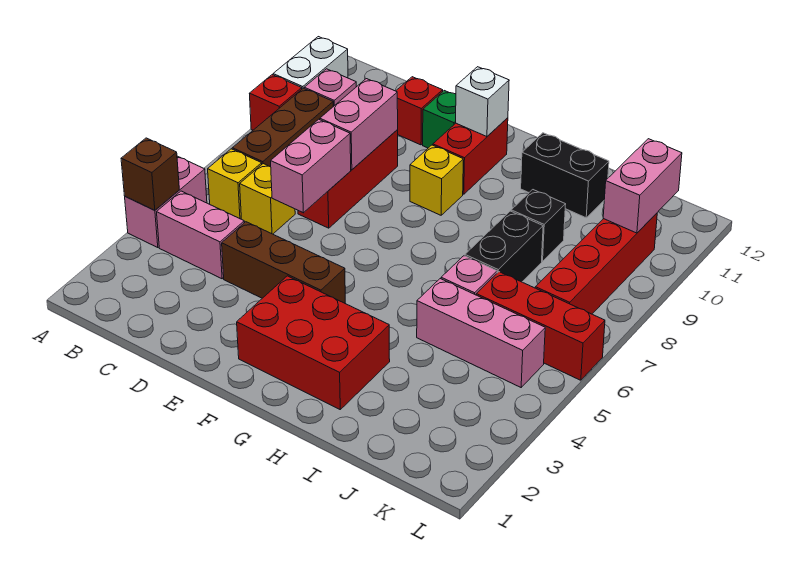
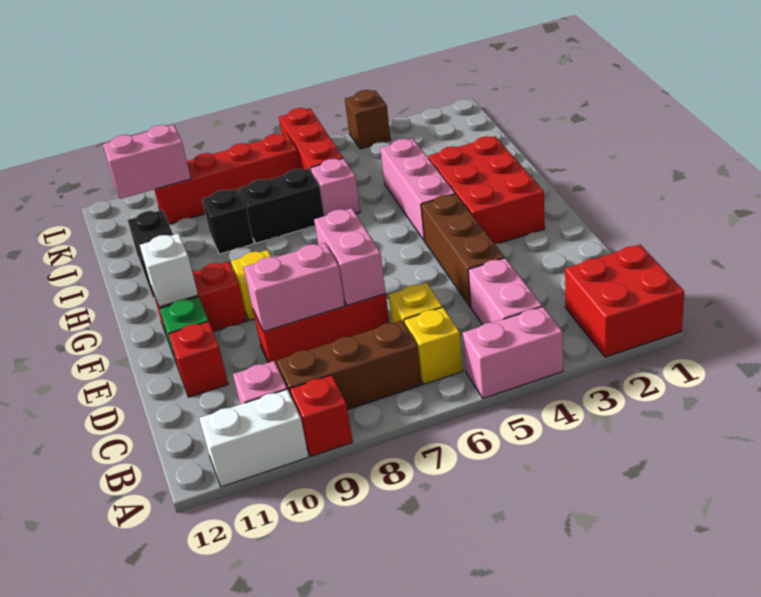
none -> red 2x2 brick [565,245,684,357]
brown 1x1 brick [121,138,179,210] -> brown 1x1 brick moved to [345,90,391,149]
pink 1x2 brick [271,119,351,213] -> pink 1x2 brick turned to [314,208,386,305]
pink 1x3 brick [417,279,545,387] -> pink 1x3 brick moved to [380,139,455,241]

